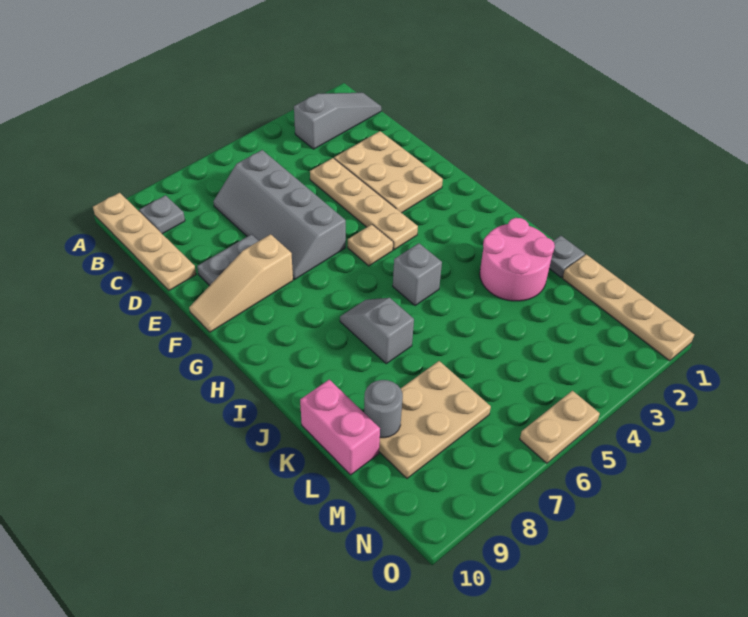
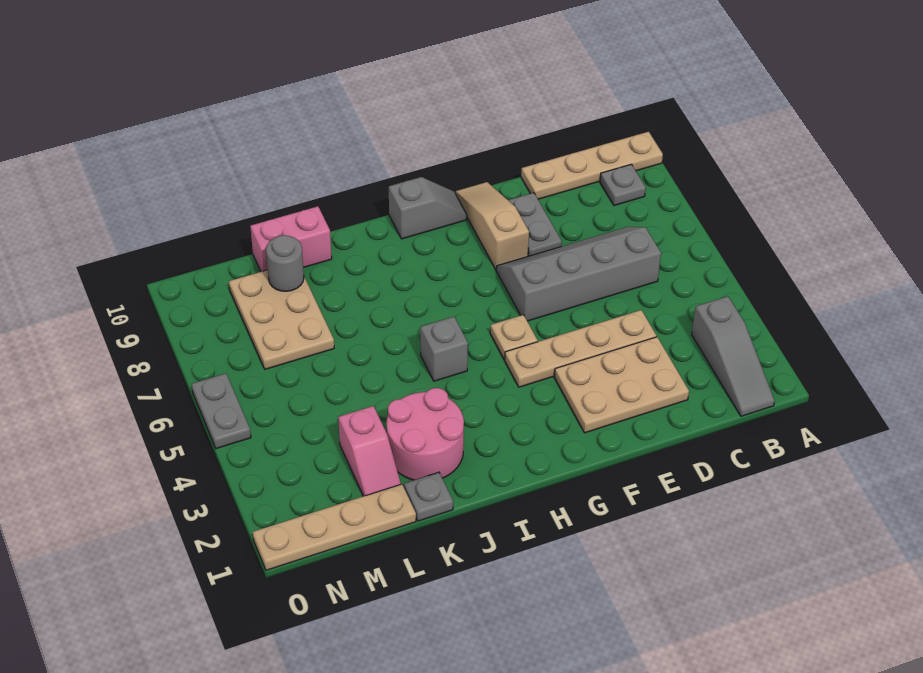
grey 1x2 slope [340,298,414,364] -> grey 1x2 slope moved to [389,177,467,239]
none -> pink 1x2 slope [338,406,401,496]
tan 1x2 plate [520,391,600,463] -> grey 1x2 plate [192,373,251,449]

